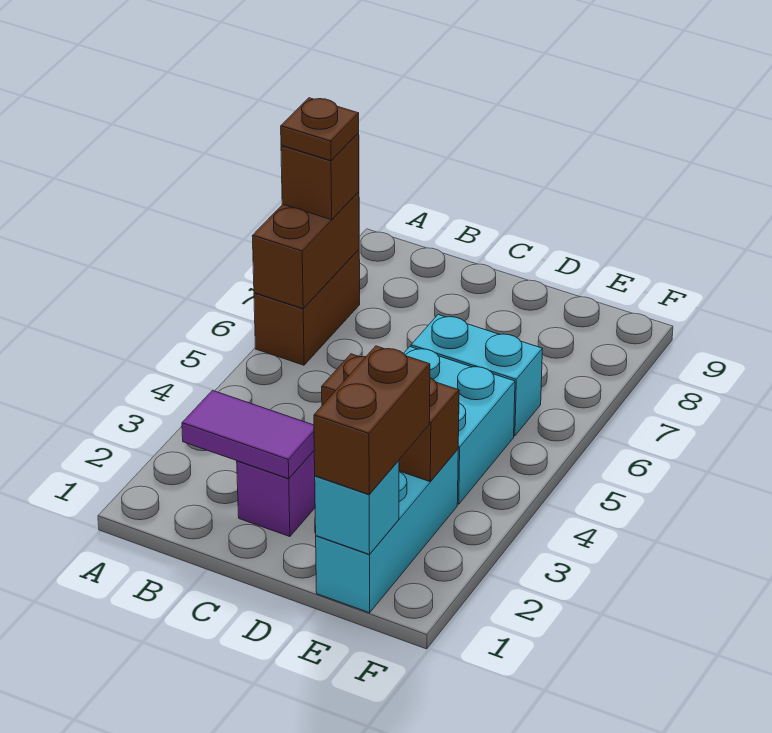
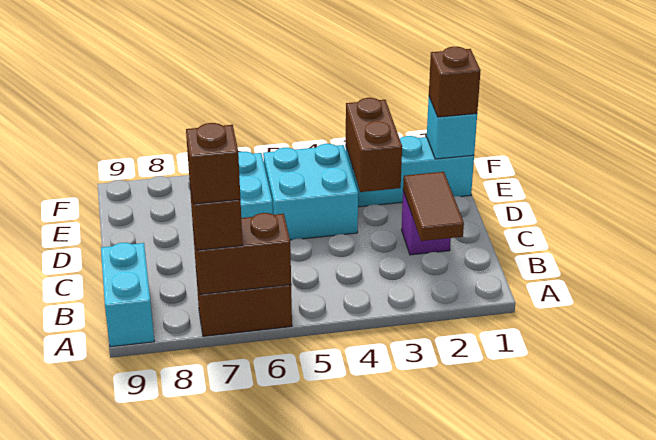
brown 1x1 plate [281,98,359,161] -> brown 1x1 brick [186,123,240,204]
none -> cyan 1x2 brick [101,243,154,347]
purple 1x2 tile [182,390,314,479] -> brown 1x2 tile [403,172,464,241]
brown 1x2 brick [314,346,430,494] -> brown 1x1 brick [429,47,481,117]

